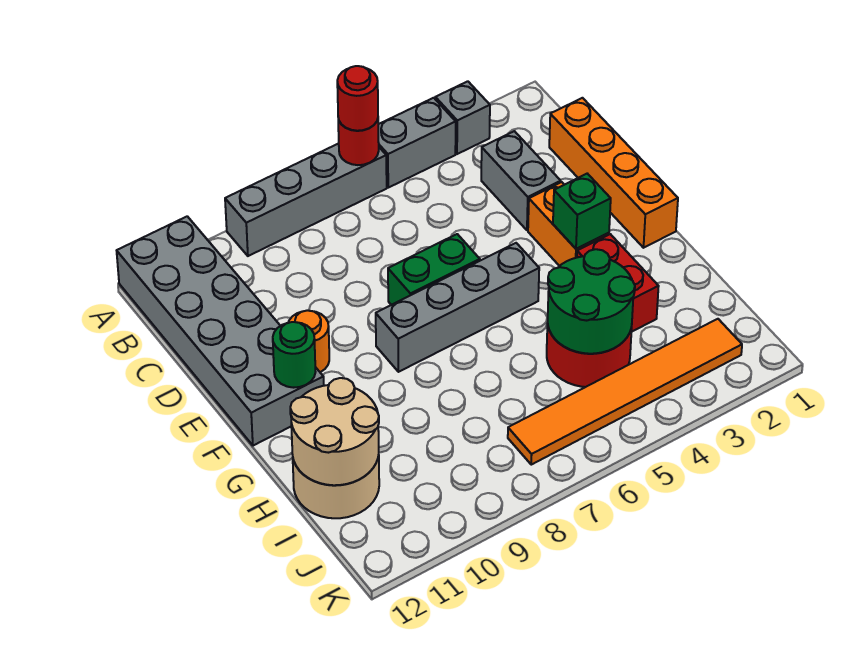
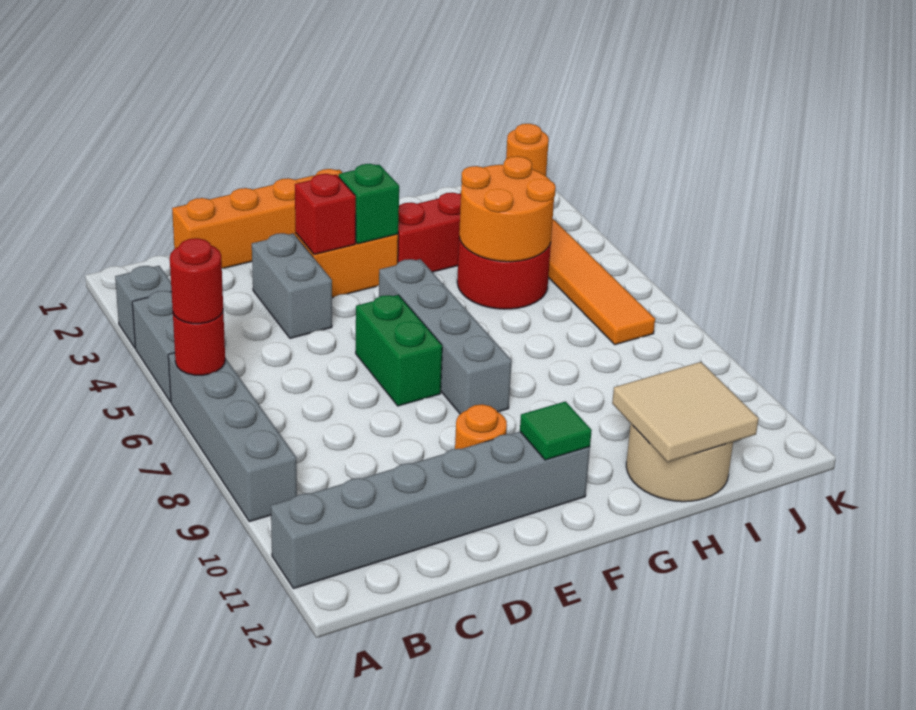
grey 2x6 brick [117,216,324,446] -> grey 1x6 brick [271,432,590,588]
grey 1x2 brick [481,131,561,230] -> grey 1x2 brick turned to [252,233,332,338]
none -> red 1x1 brick [295,174,356,255]
green 1x1 round brick [273,322,315,388] -> green 1x1 tile [520,401,592,460]
green 2x2 round brick [548,249,635,354] -> orange 2x2 round brick [459,156,556,262]
tan 2x2 round brick [290,378,379,485] -> tan 2x2 tile [612,362,759,462]
none -> orange 1x1 round brick [506,124,549,176]

